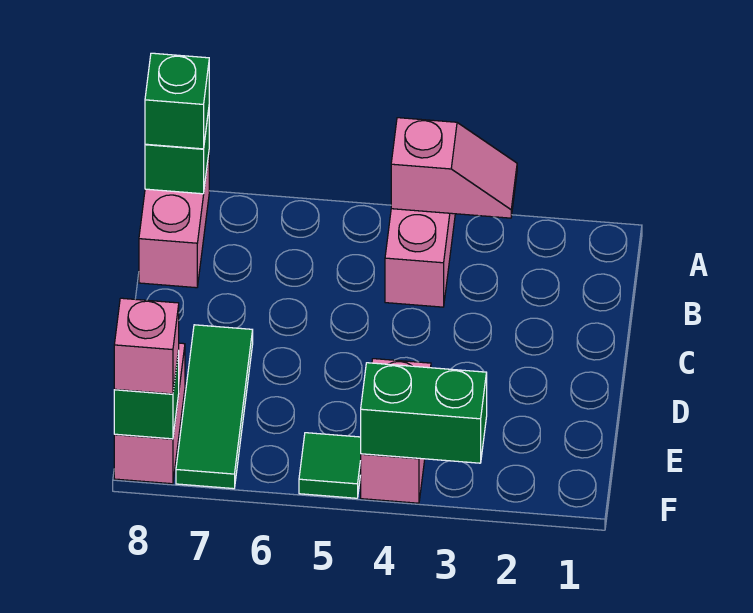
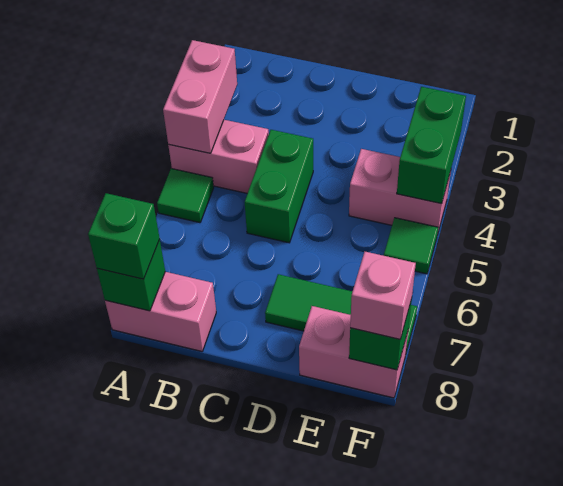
pink 1x2 slope [391,118,517,218] -> pink 1x2 brick [163,40,237,153]
none -> green 1x1 tile [157,169,214,223]
none -> green 1x2 brick [245,130,313,243]

